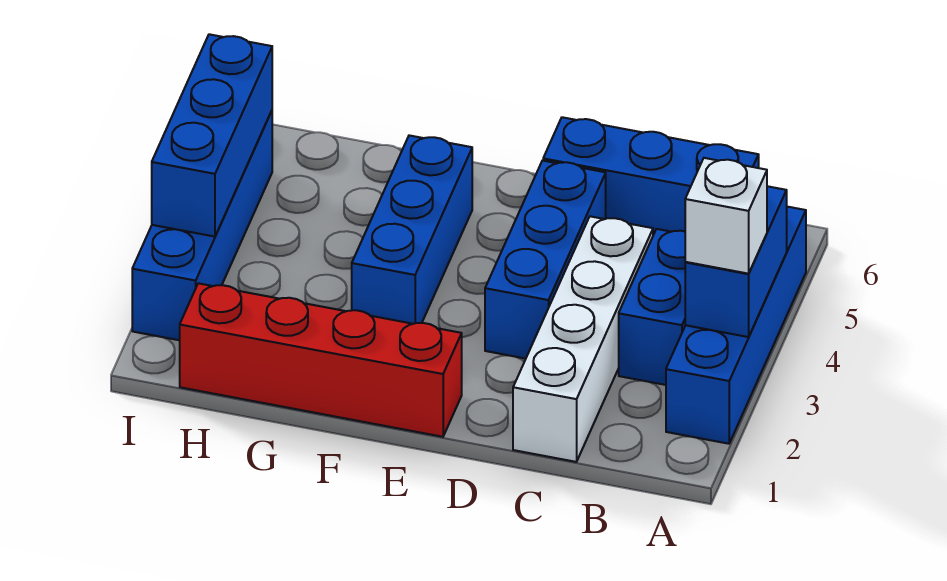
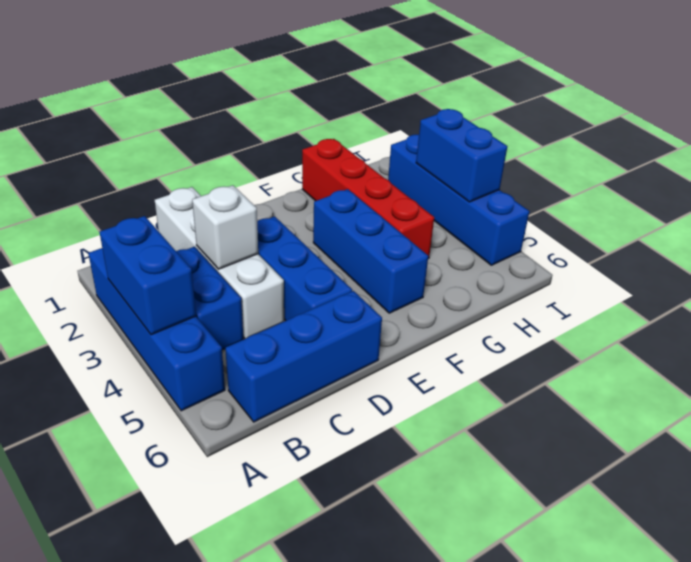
white 1x1 brick [685,158,767,274] -> white 1x1 brick moved to [192,185,258,269]
red 1x4 brick [180,283,462,437] -> red 1x4 brick turned to [302,139,434,258]
blue 1x3 brick [152,34,272,237] -> blue 1x2 brick [416,109,507,202]

